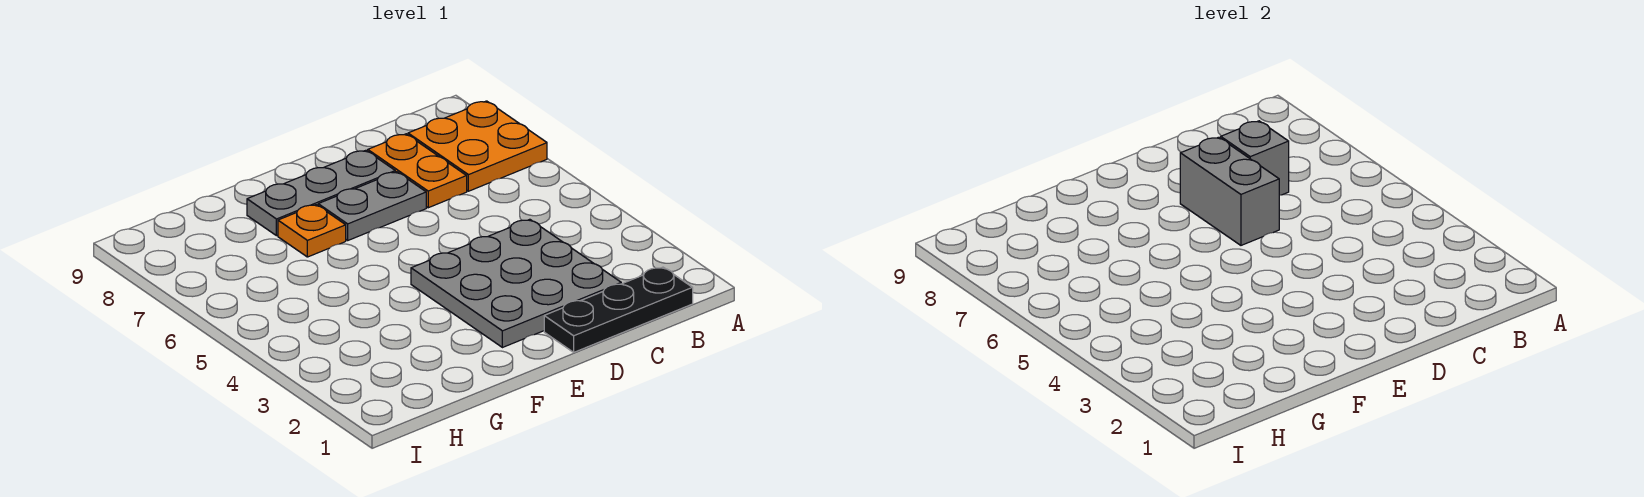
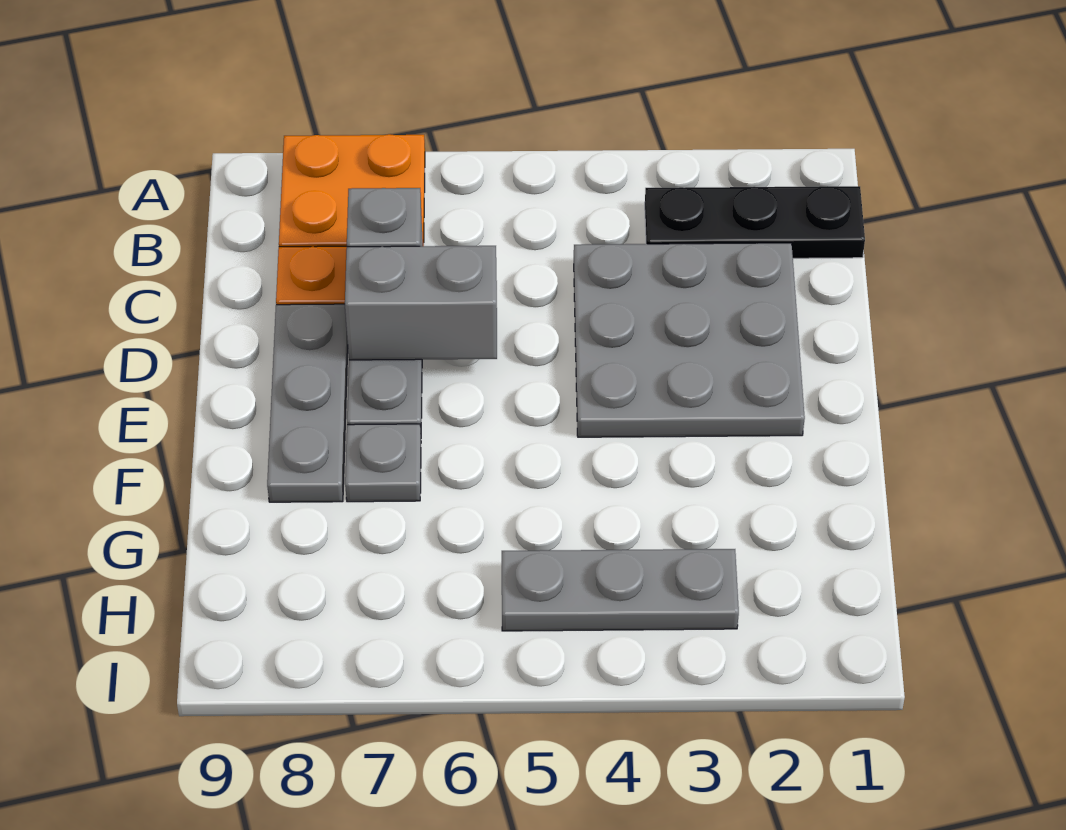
black 1x3 plate [544,267,693,352] -> black 1x3 plate turned to [645,186,865,258]
orange 1x1 plate [278,205,346,257] -> grey 1x1 plate [345,424,421,502]
none -> grey 1x3 plate [502,549,739,631]

